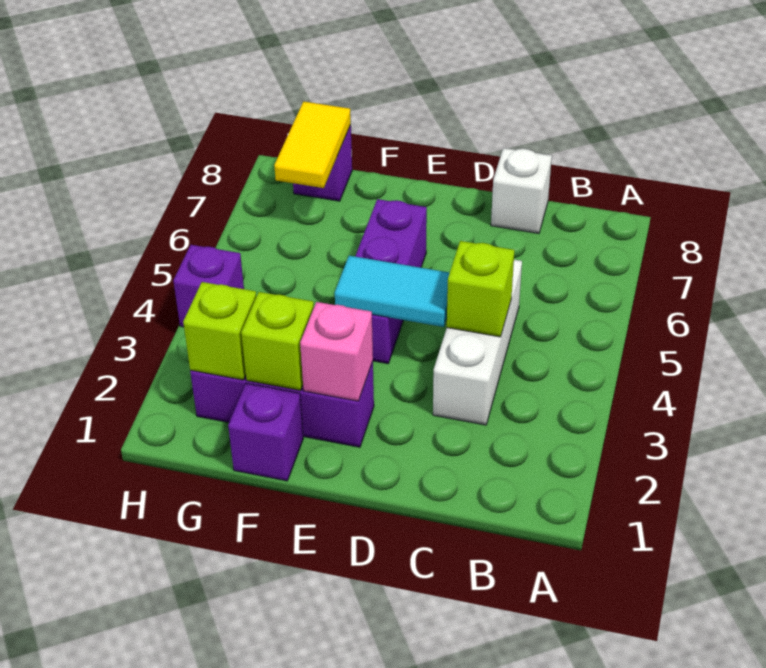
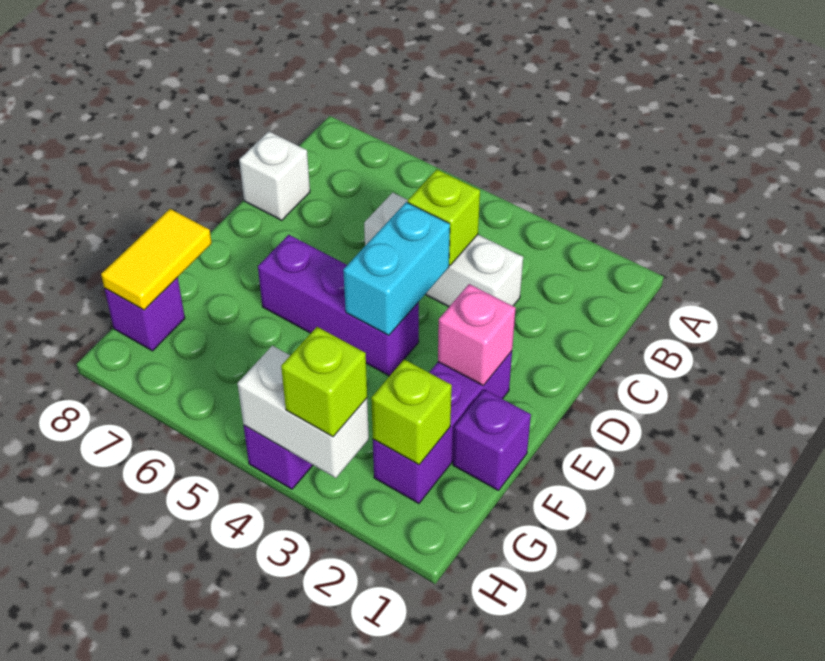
cyan 1x2 tile [335,256,450,327] -> cyan 1x2 brick [343,202,450,336]
lime 1x1 brick [241,292,314,390] -> lime 1x1 brick moved to [281,327,367,437]
yellow 1x2 tile [274,101,351,188] -> yellow 1x2 tile turned to [101,209,212,310]
none -> white 1x2 brick [237,346,369,478]

